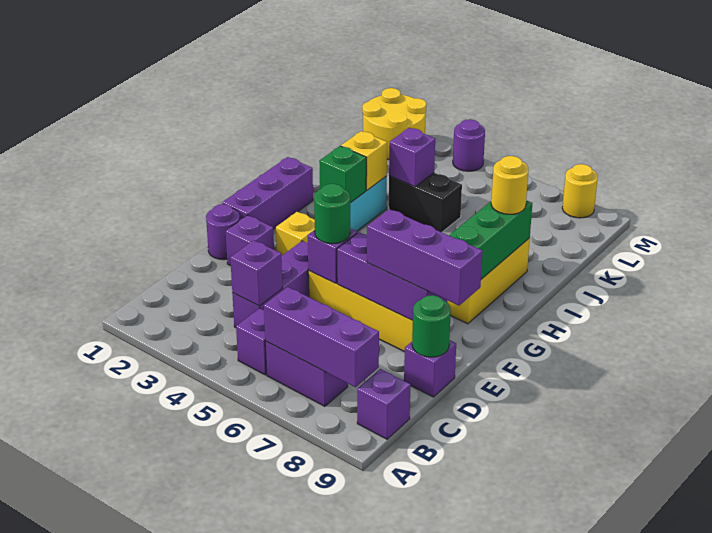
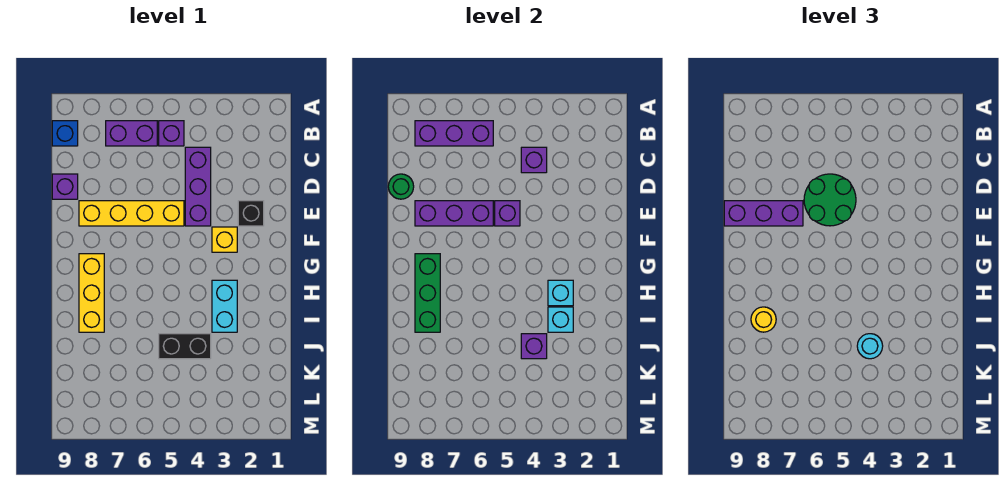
purple 1x1 brick [357,369,411,439] -> blue 1x1 brick [52,121,78,146]
purple 1x1 round brick [206,204,240,260] -> none
purple 1x1 brick [226,215,274,266] -> black 1x1 brick [238,201,264,226]
green 1x1 round brick [314,184,350,244] -> green 2x2 round brick [804,174,856,226]
purple 1x3 brick [222,157,313,229] -> none
green 1x1 brick [319,146,366,203] -> cyan 1x1 brick [548,280,573,306]
yellow 1x1 brick [341,131,387,190] -> cyan 1x1 brick [548,307,573,332]
none -> cyan 1x1 round brick [857,334,883,359]
yellow 2x2 round brick [362,88,427,160] -> none
purple 1x1 round brick [453,119,485,171] -> none
yellow 1x1 round brick [562,164,598,218] -> none

